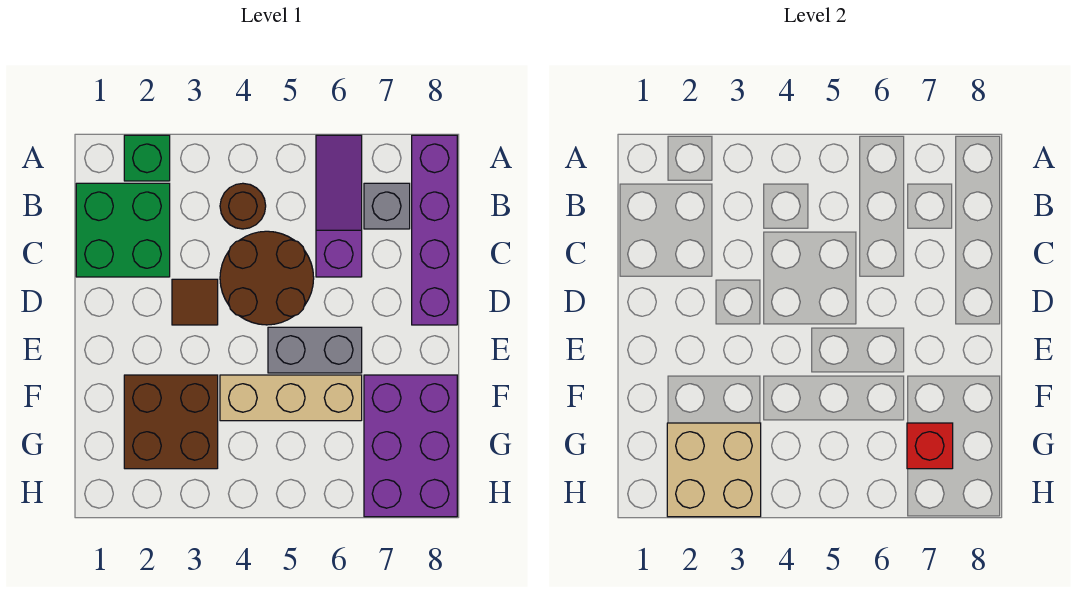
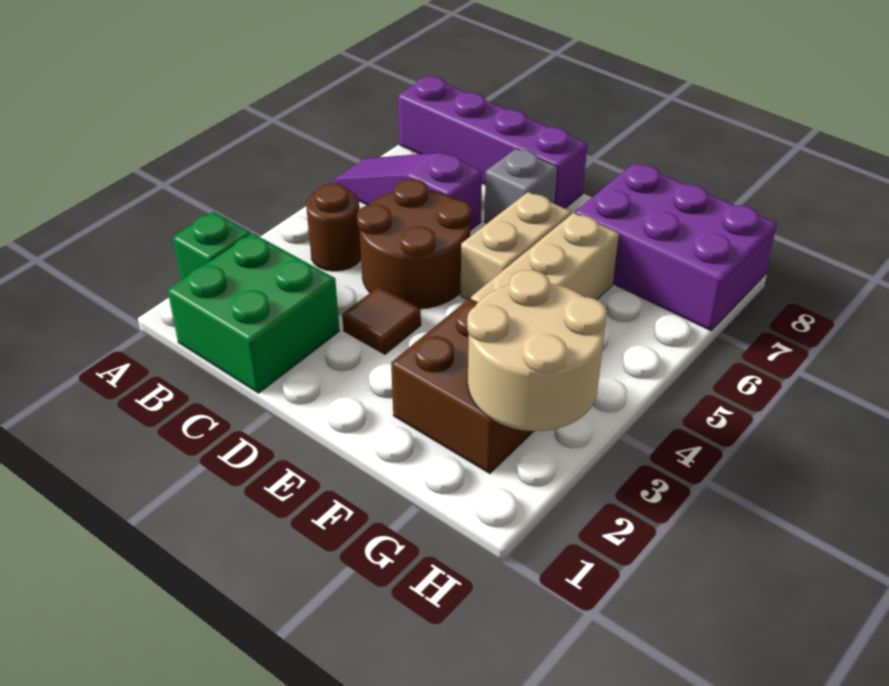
grey 1x1 brick [364,183,410,229] -> grey 1x1 brick moved to [484,149,557,223]
grey 1x2 brick [268,327,362,373] -> tan 1x2 brick [461,192,571,300]
tan 2x2 brick [667,423,761,517] -> tan 2x2 round brick [467,270,607,431]
red 1x1 brick [907,423,953,469] -> none

